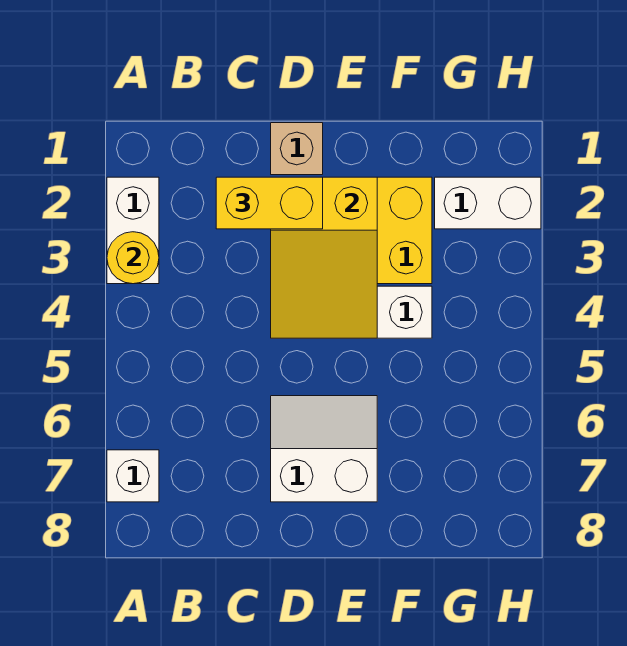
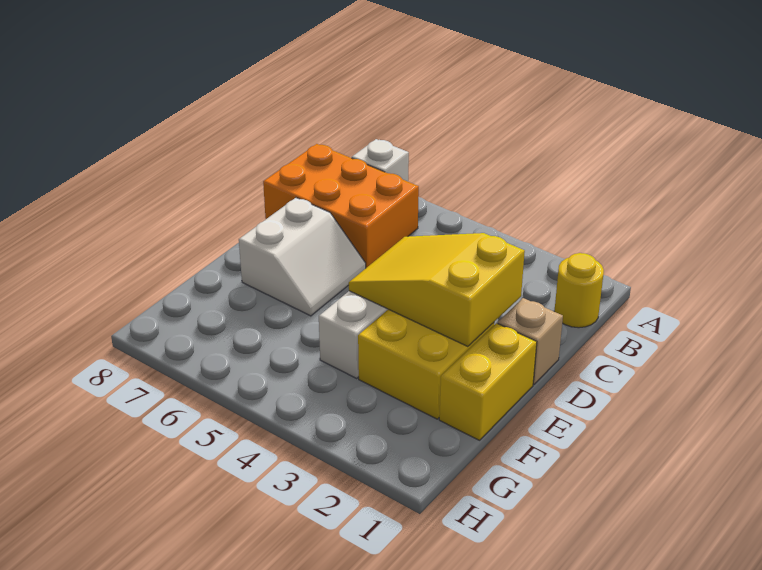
white 1x2 brick [107,177,159,284] -> none
yellow 1x1 round brick [107,232,159,284] -> yellow 1x1 round brick moved to [554,253,604,328]
none -> orange 2x3 brick [263,144,419,268]
yellow 1x2 brick [216,177,323,229] -> yellow 1x2 brick moved to [439,323,537,440]
white 1x2 brick [435,177,541,229] -> none

